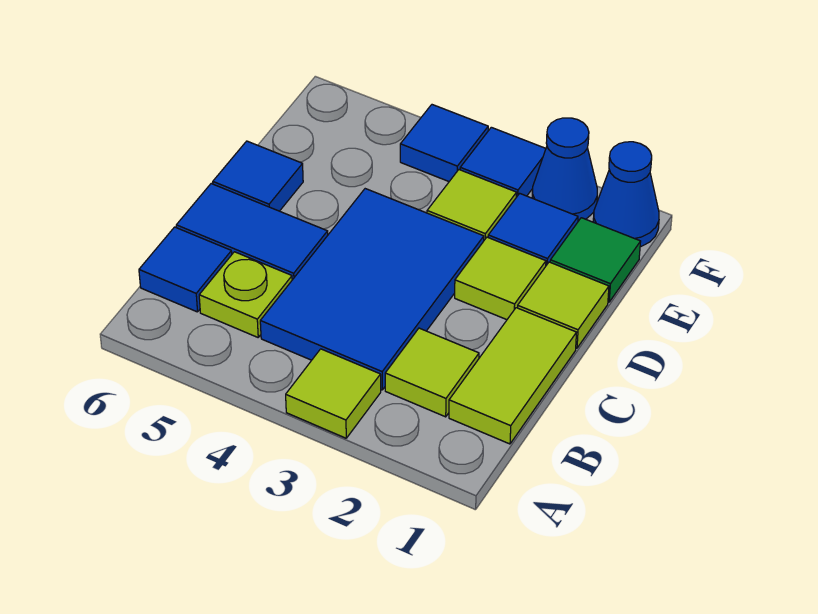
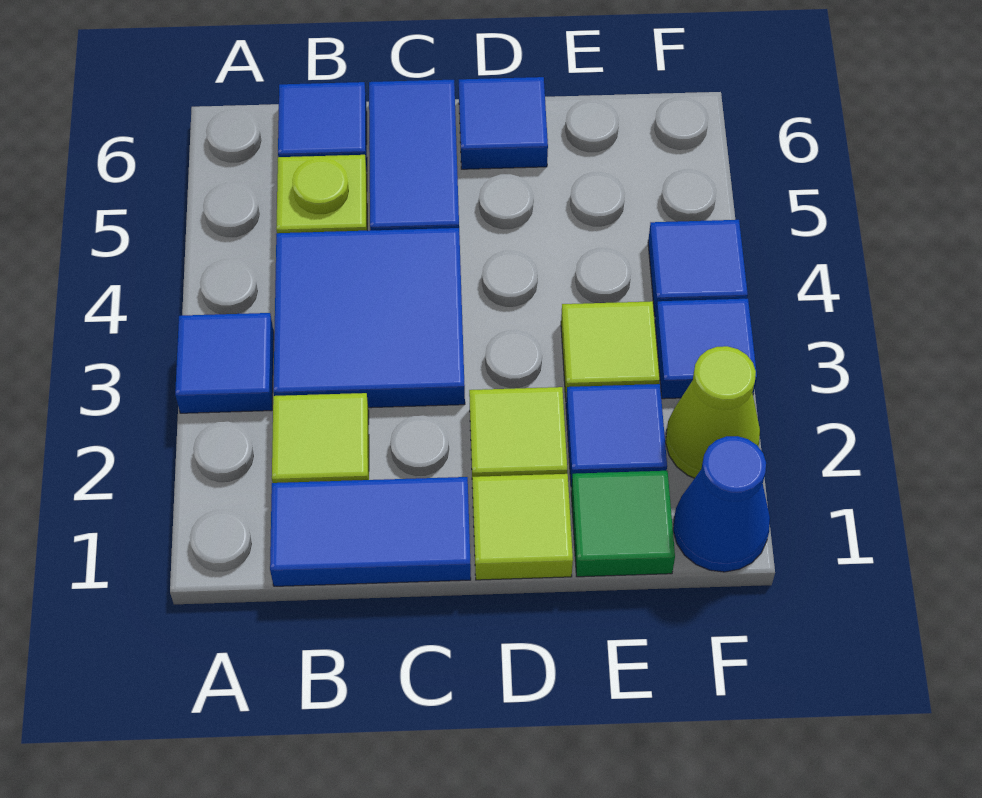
lime 1x1 tile [286,349,381,438] -> blue 1x1 tile [175,313,274,413]
lime 1x2 tile [449,308,577,444] -> blue 1x2 tile [270,477,471,586]
blue 2x3 tile [260,189,484,390] -> blue 2x2 tile [273,228,465,408]
blue 1x1 cone [532,118,597,221] -> lime 1x1 cone [666,346,760,478]

